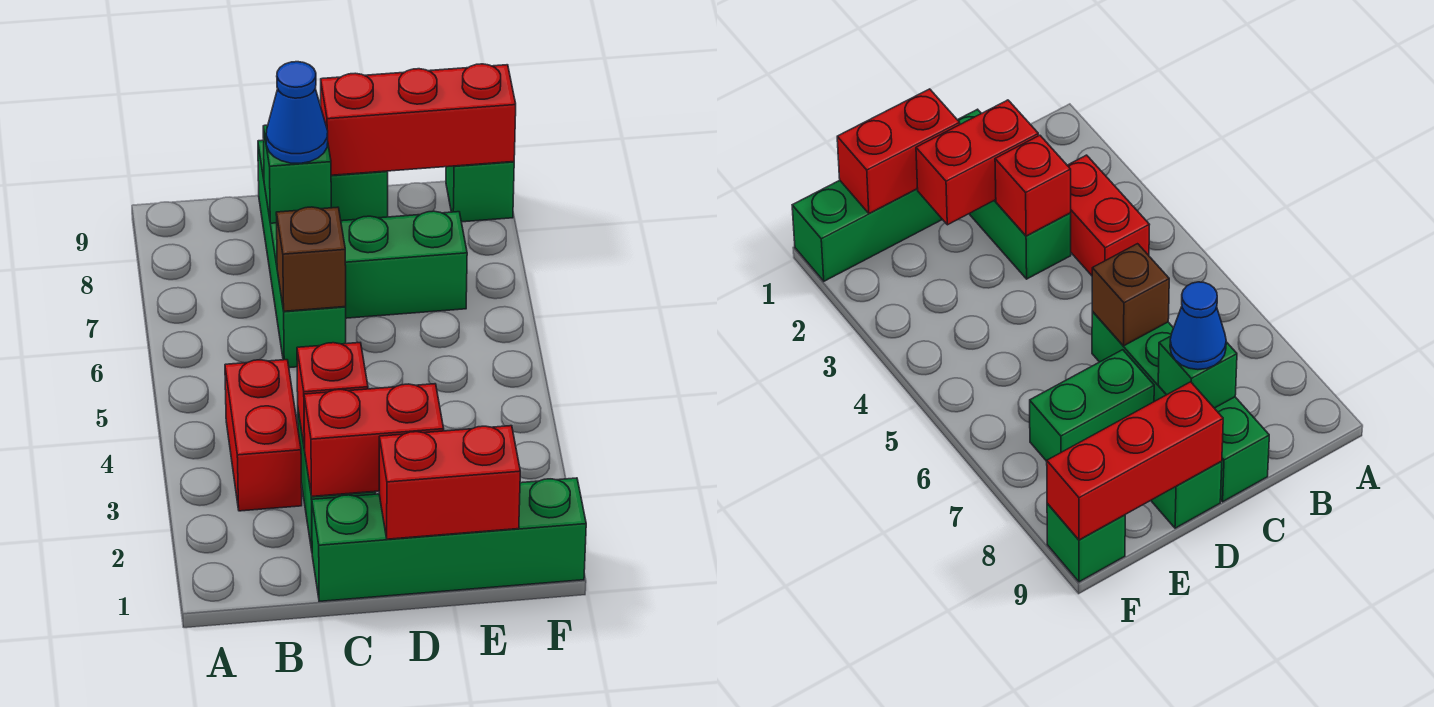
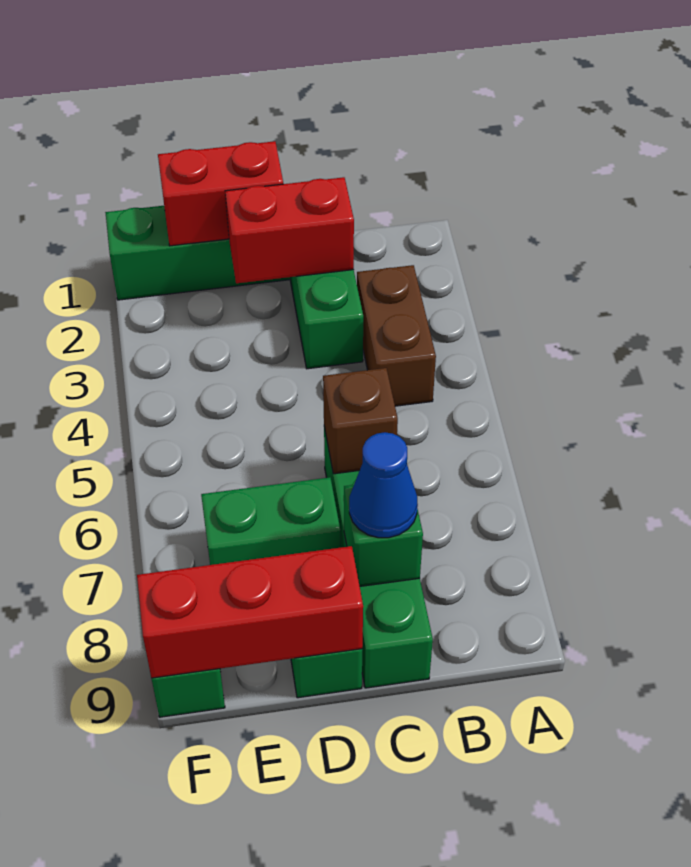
red 1x2 brick [225,360,302,511] -> brown 1x2 brick [357,265,436,406]
red 1x1 brick [297,343,368,449] -> none

